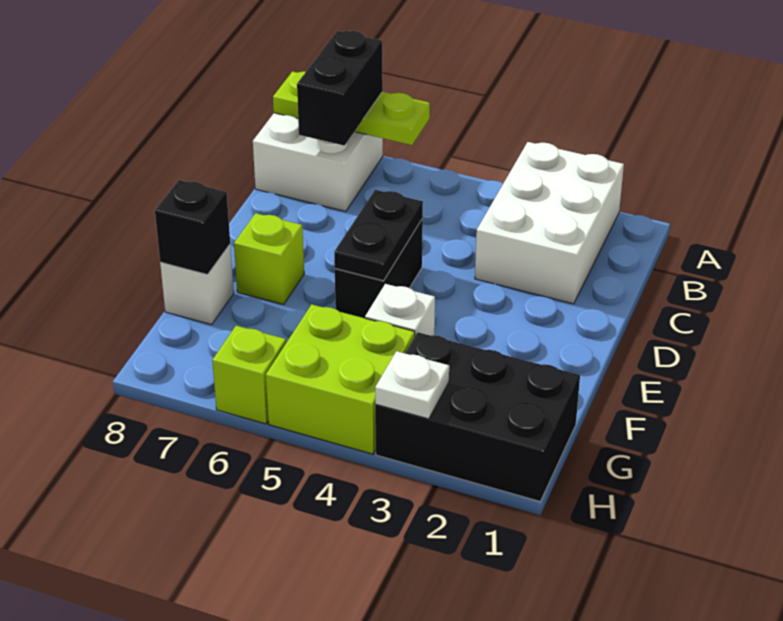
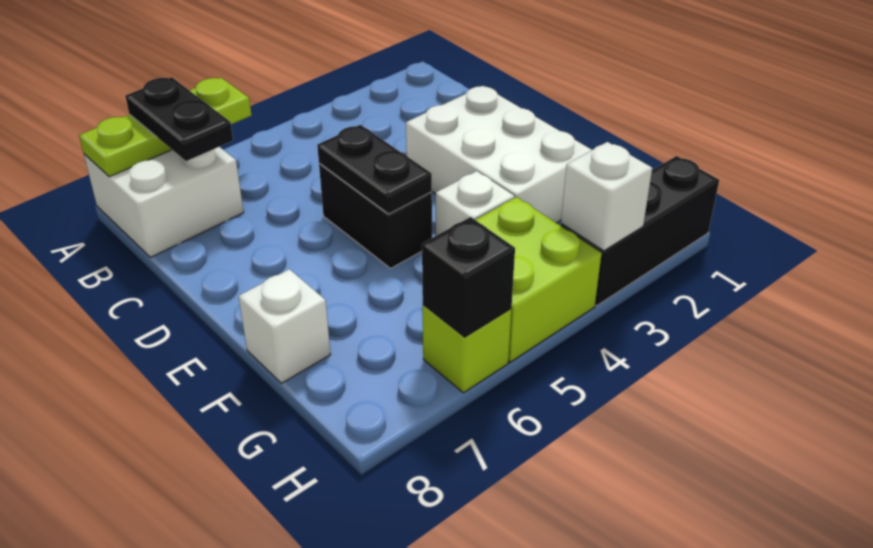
white 2x3 brick [475,142,624,304] -> white 2x3 brick moved to [406,86,592,223]
black 1x2 brick [297,31,383,146] -> black 1x2 plate [125,77,233,161]
lime 1x1 brick [234,213,304,304] -> none
black 1x1 brick [155,180,230,275] -> black 1x1 brick moved to [422,217,515,337]
black 2x3 brick [375,332,580,501] -> black 1x3 brick [561,156,719,306]
white 1x1 plate [375,351,449,419] -> white 1x1 brick [561,142,652,251]

